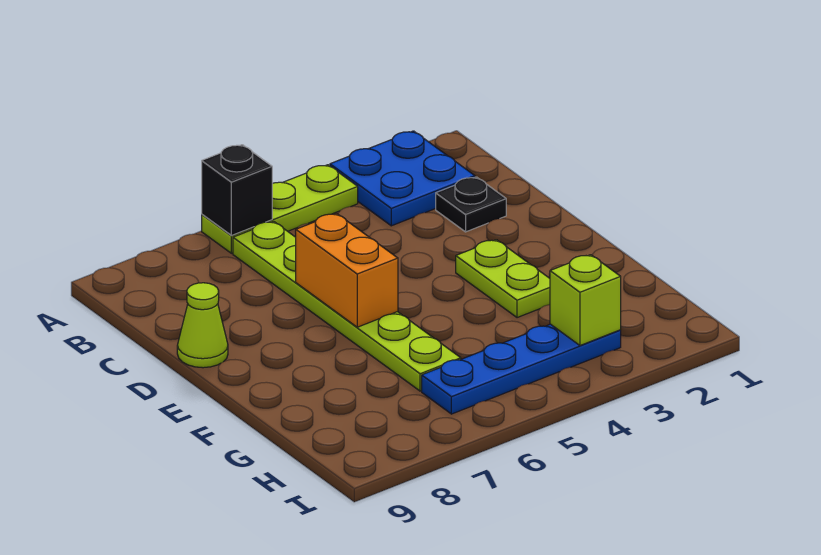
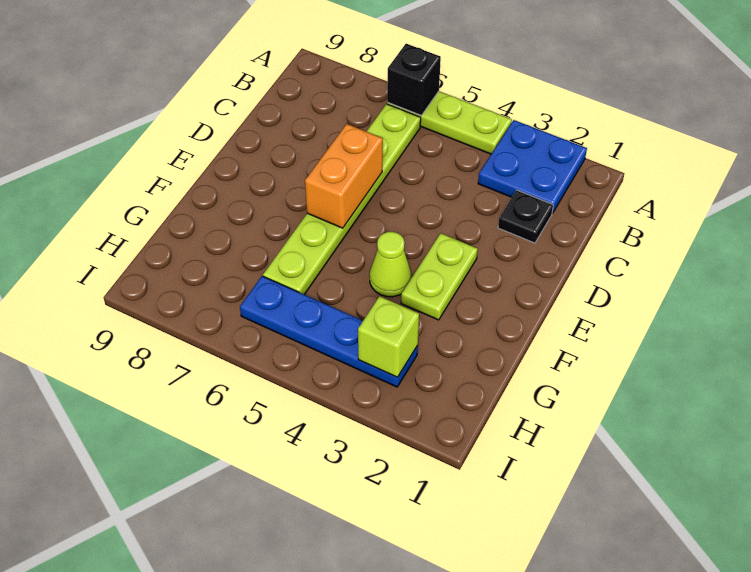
lime 1x1 cone [177,283,228,368] -> lime 1x1 cone moved to [370,232,411,297]

